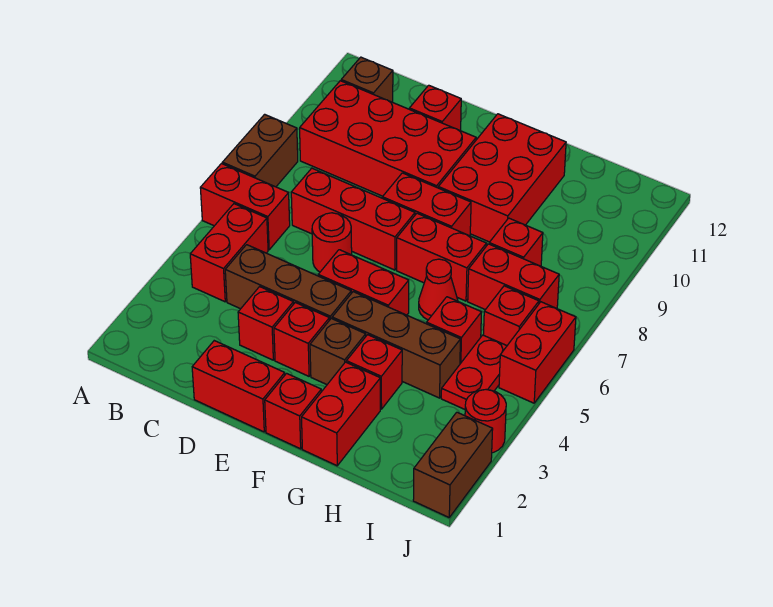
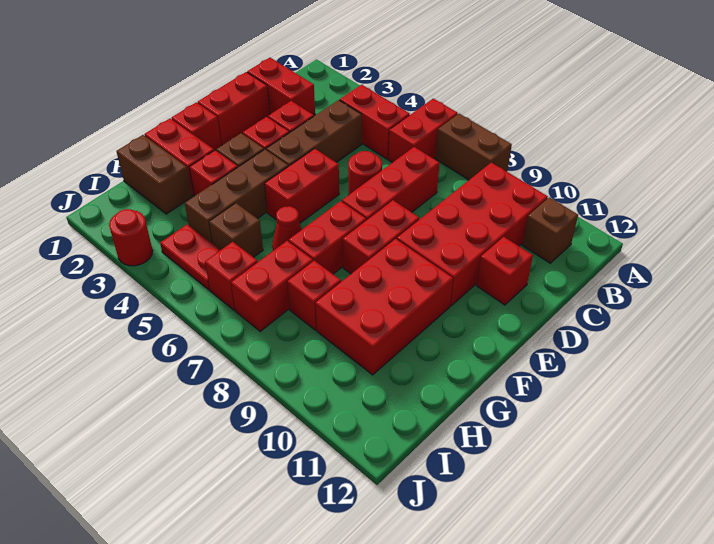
red 2x3 brick [438,114,566,242] -> red 2x3 brick turned to [315,239,453,375]
red 1x1 brick [427,297,482,364] -> brown 1x1 brick [209,203,263,257]
brown 1x2 brick [413,412,493,517] -> brown 1x2 brick moved to [116,135,192,214]
red 1x2 brick [499,302,576,403] -> red 1x2 brick moved to [247,58,315,115]

